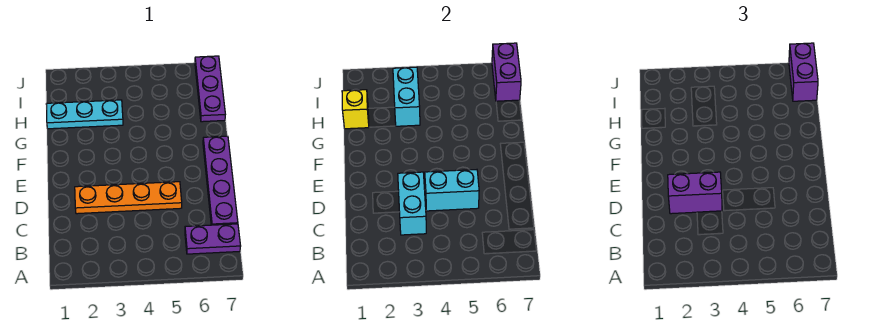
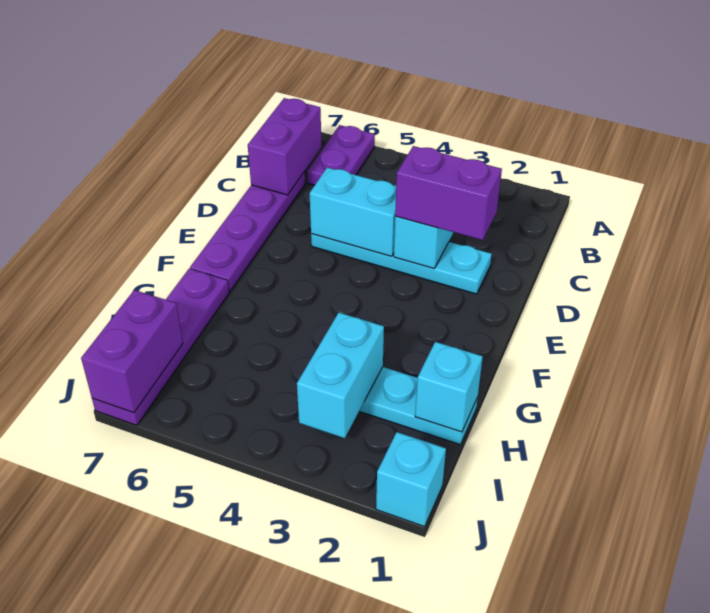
purple 1x2 plate [185,224,241,254] -> purple 1x2 plate turned to [307,125,375,185]
orange 1x4 plate [75,182,182,214] -> cyan 1x4 plate [311,234,492,294]
yellow 1x1 brick [342,90,369,129] -> cyan 1x1 brick [415,342,483,432]
purple 1x3 plate [195,56,225,122] -> purple 1x4 plate [92,269,229,425]
purple 1x2 brick [789,43,818,101] -> purple 1x2 brick moved to [248,98,322,195]
none -> cyan 1x1 brick [376,432,446,527]

